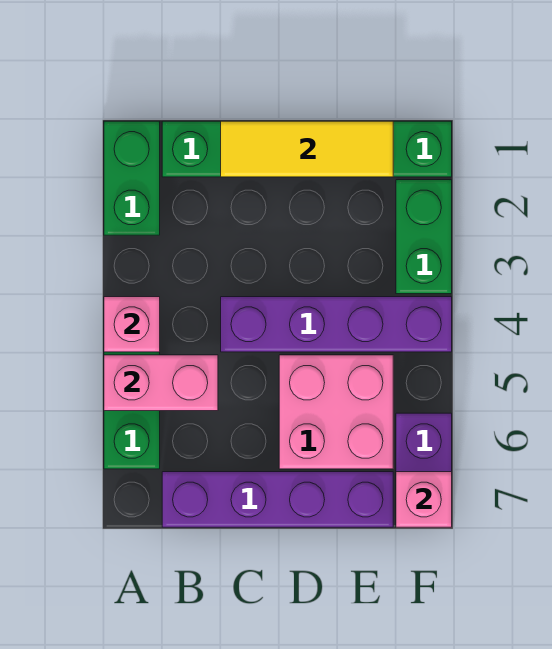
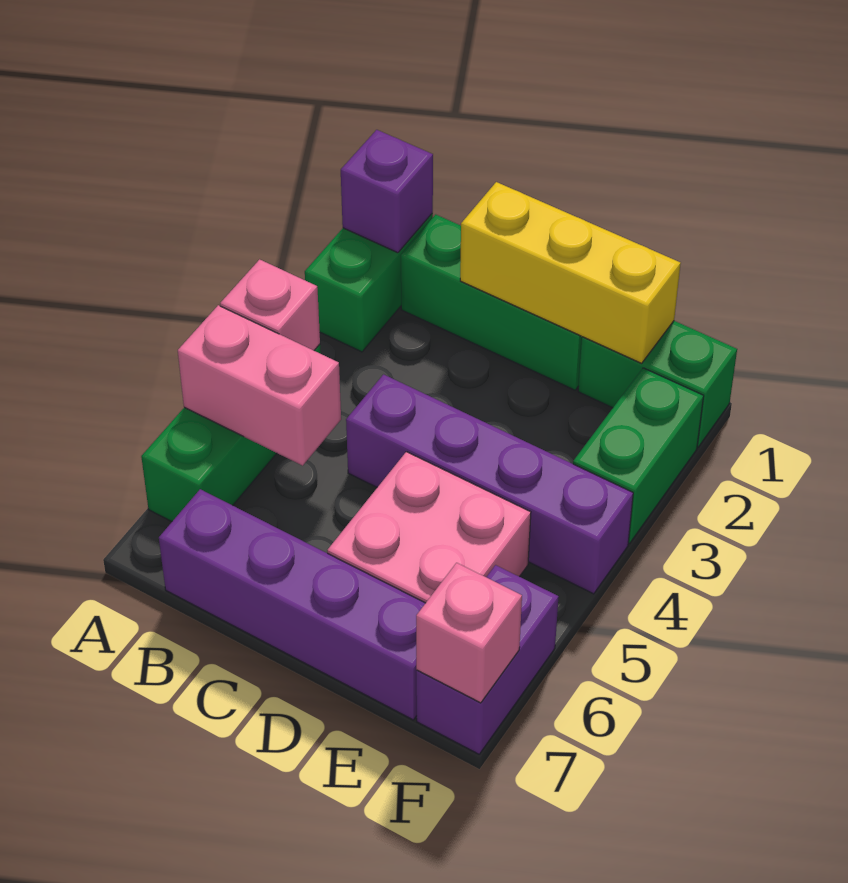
none -> purple 1x1 brick [341,130,433,253]
yellow 1x3 tile [221,121,393,177] -> yellow 1x3 brick [460,182,681,363]

